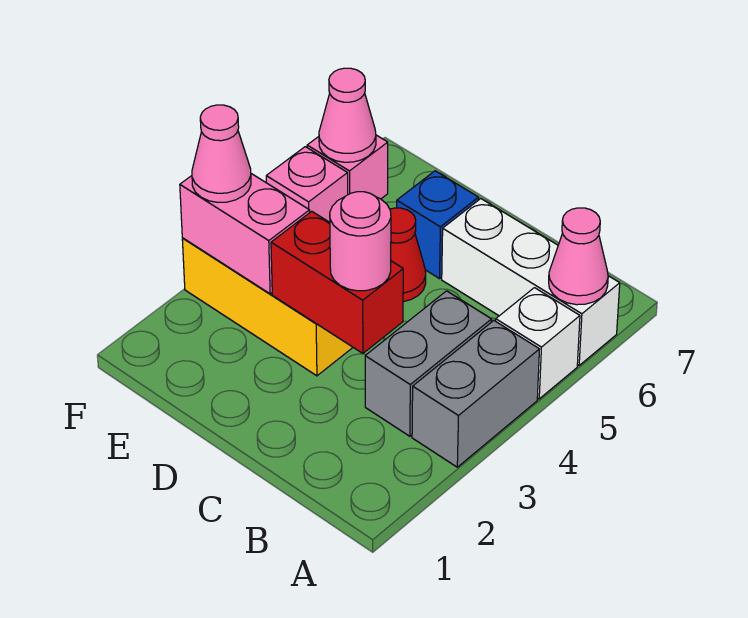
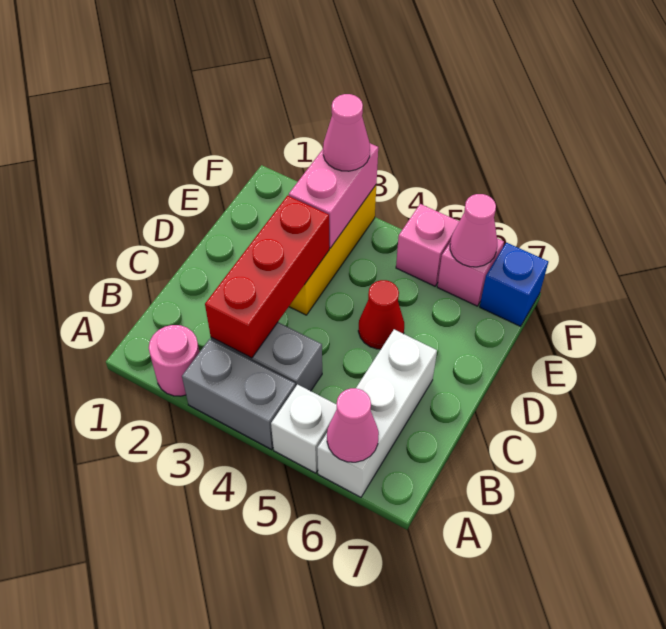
red 1x2 brick [271,211,403,353] -> red 1x3 brick [205,196,329,358]
pink 1x1 round brick [330,192,391,291] -> pink 1x1 round brick moved to [149,325,199,396]
blue 1x1 brick [397,171,479,279] -> blue 1x1 brick moved to [480,243,548,326]

